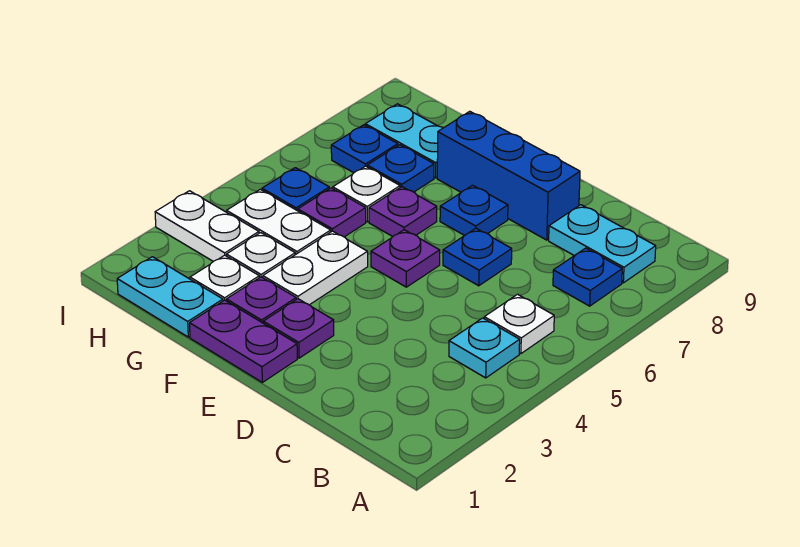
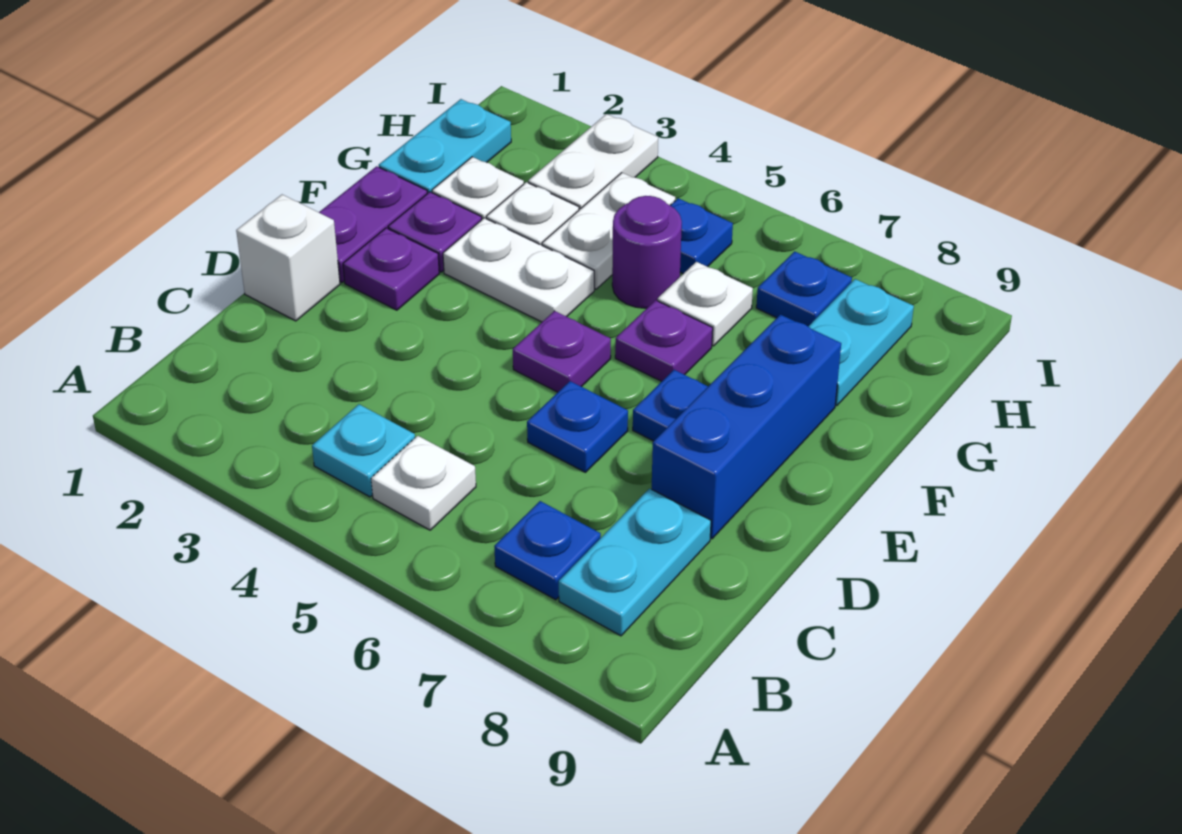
none -> white 1x1 brick [236,195,340,321]
purple 1x1 plate [298,188,366,237] -> purple 1x1 round brick [612,196,682,308]
blue 1x1 plate [367,145,434,192] -> none

